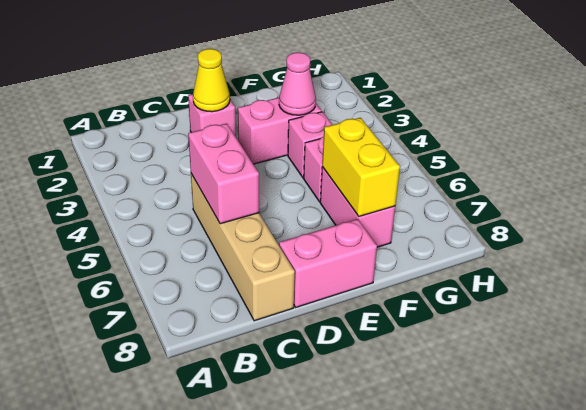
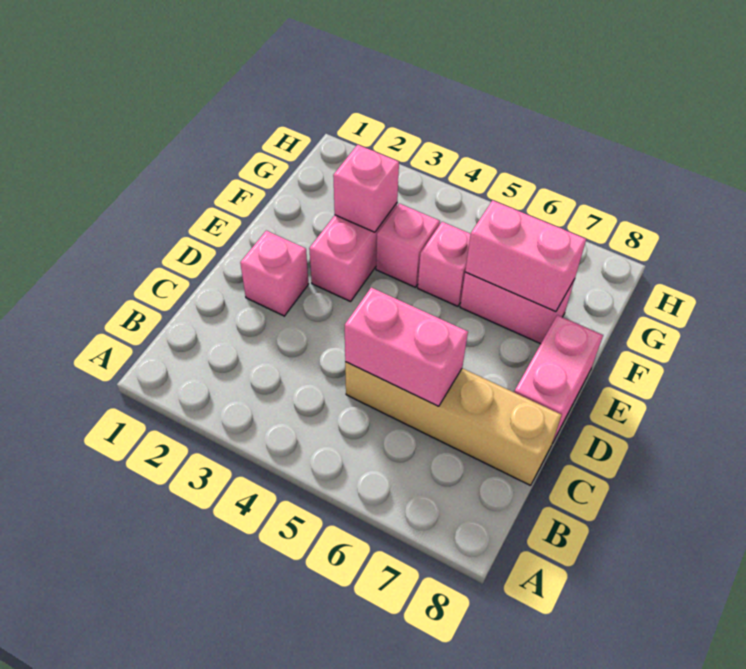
yellow 1x1 cone [193,49,230,112] -> none
pink 1x1 cone [279,52,316,115] -> pink 1x1 brick [333,145,399,232]
yellow 1x2 brick [322,118,400,217] -> pink 1x2 brick [465,200,586,312]

